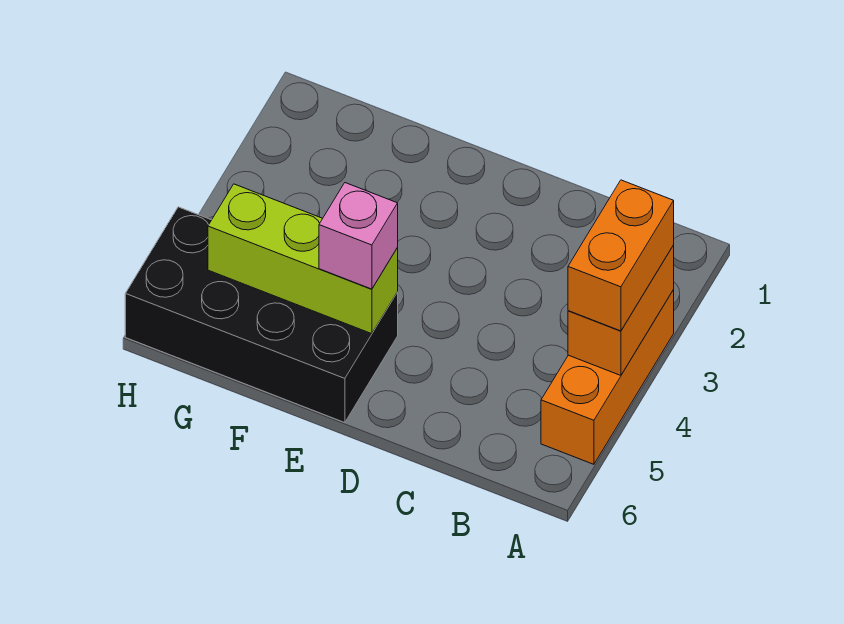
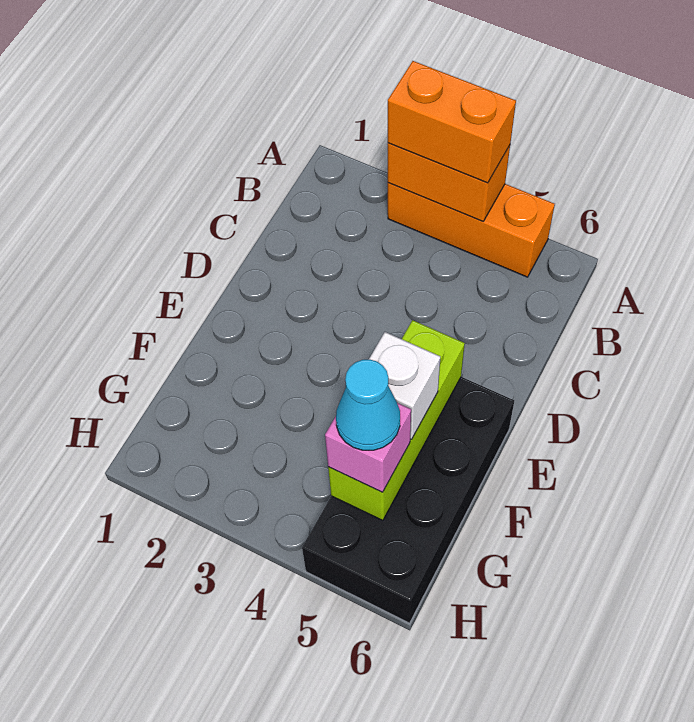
pink 1x1 brick [319,183,398,289] -> pink 1x1 brick moved to [325,403,411,492]
none -> white 1x1 brick [369,332,440,440]
none -> cyan 1x1 cone [336,359,400,450]

